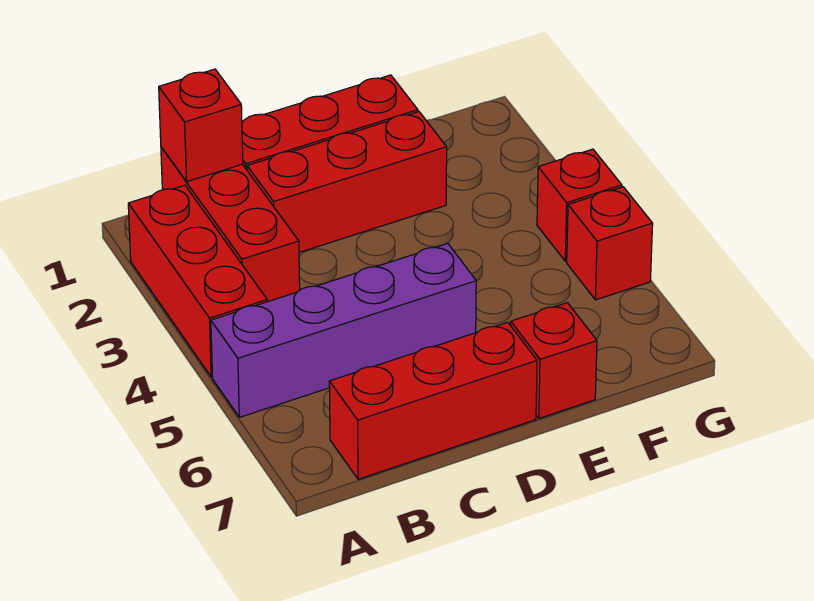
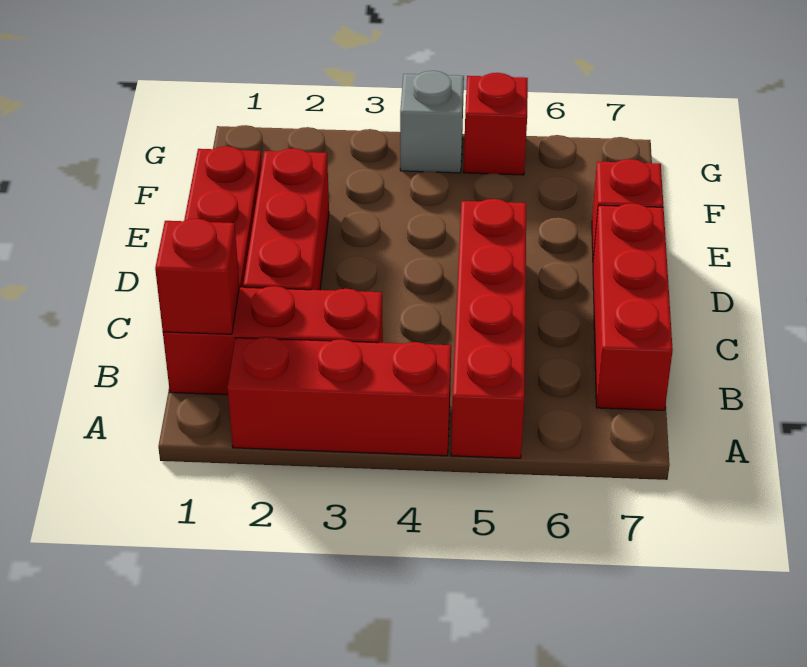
purple 1x4 brick [211,244,476,417] -> red 1x4 brick [451,199,526,458]
red 1x1 brick [537,149,622,261] -> grey 1x1 brick [400,71,464,173]

